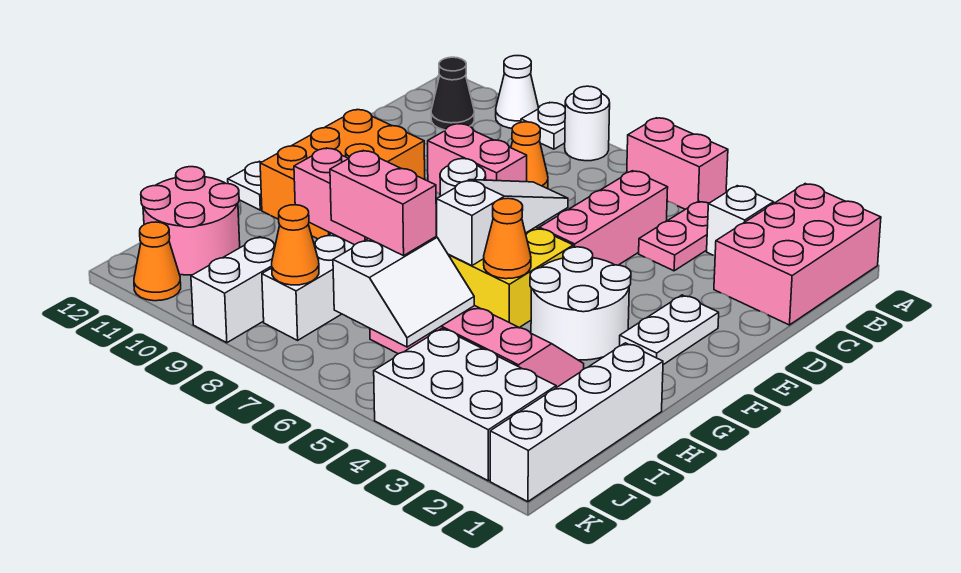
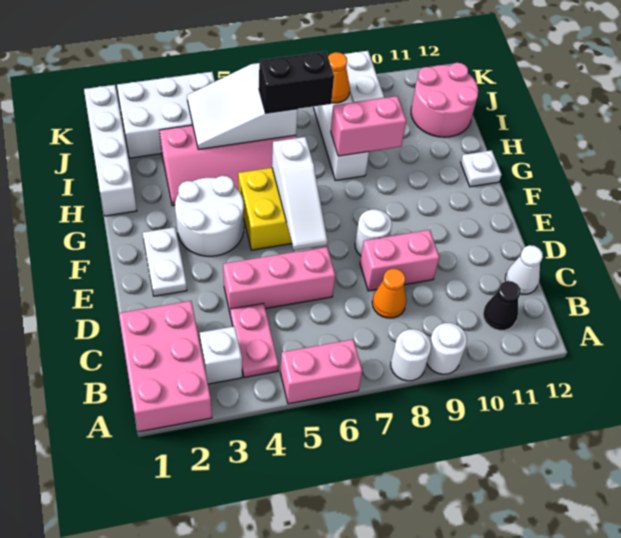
white 1x1 plate [521,102,565,149] -> white 1x1 round brick [427,323,467,374]
white 1x1 cone [496,56,538,128] -> white 1x1 cone moved to [505,245,543,295]
pink 1x3 brick [539,171,668,265] -> pink 1x3 brick turned to [223,247,335,312]
orange 2x3 brick [260,110,425,239] -> none
orange 1x1 cone [484,198,531,279] -> none
white 2x2 slope [333,237,474,347] -> white 2x3 slope [187,63,298,149]
pink 1x2 brick [330,151,436,256] -> black 1x2 brick [259,51,334,113]
orange 1x1 cone [134,222,181,301] -> none

